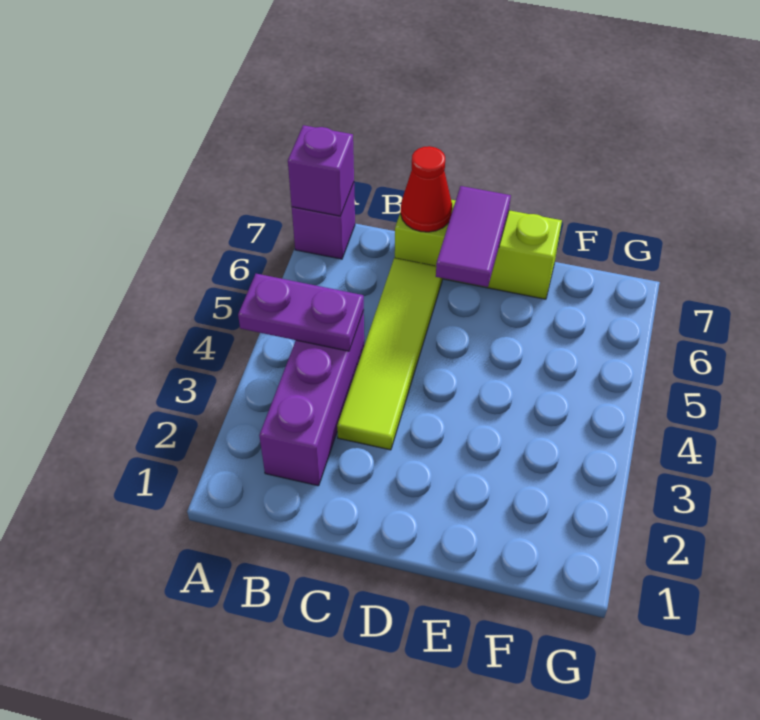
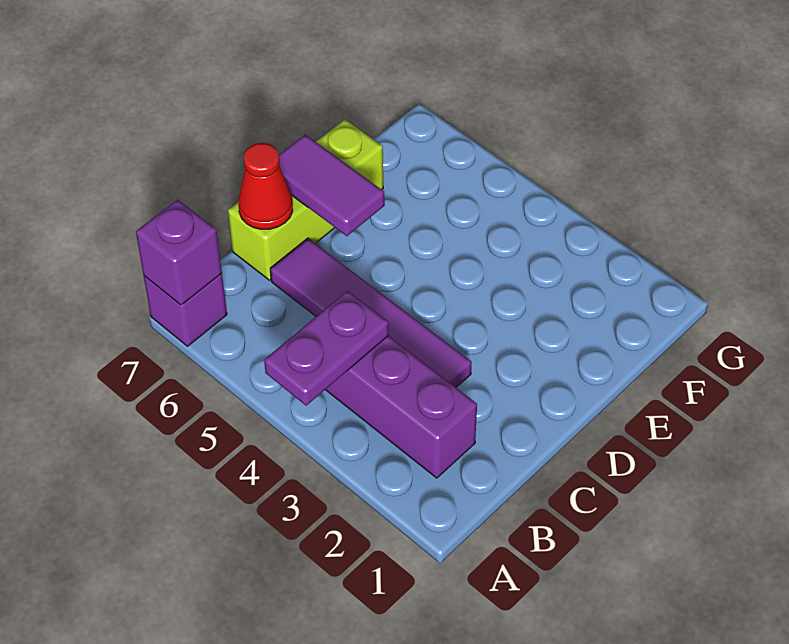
lime 1x4 tile [337,258,442,450] -> purple 1x4 tile [270,238,472,387]

